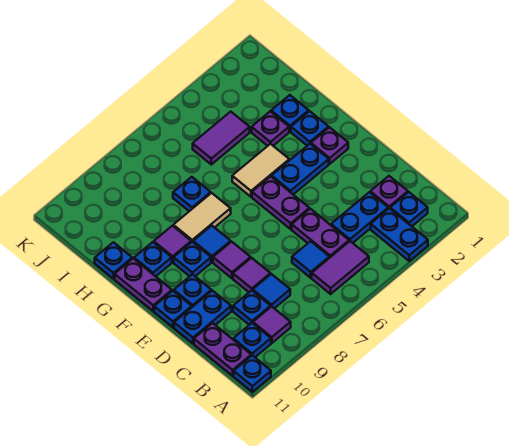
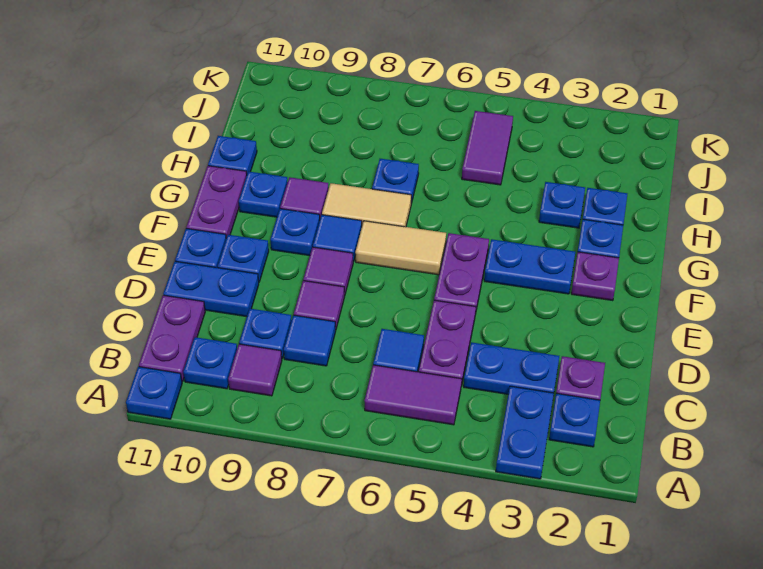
tan 1x2 tile [232,144,289,197] -> tan 1x2 tile moved to [355,221,446,275]
purple 1x1 plate [252,111,289,146] -> blue 1x1 plate [539,182,585,228]
purple 1x2 tile [193,112,250,164] -> purple 1x2 tile turned to [462,111,513,185]

